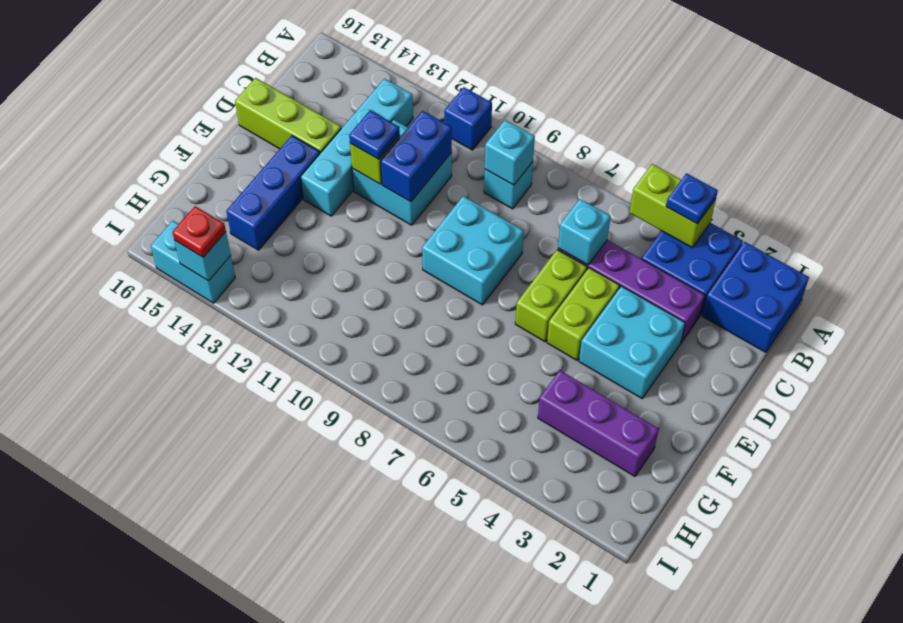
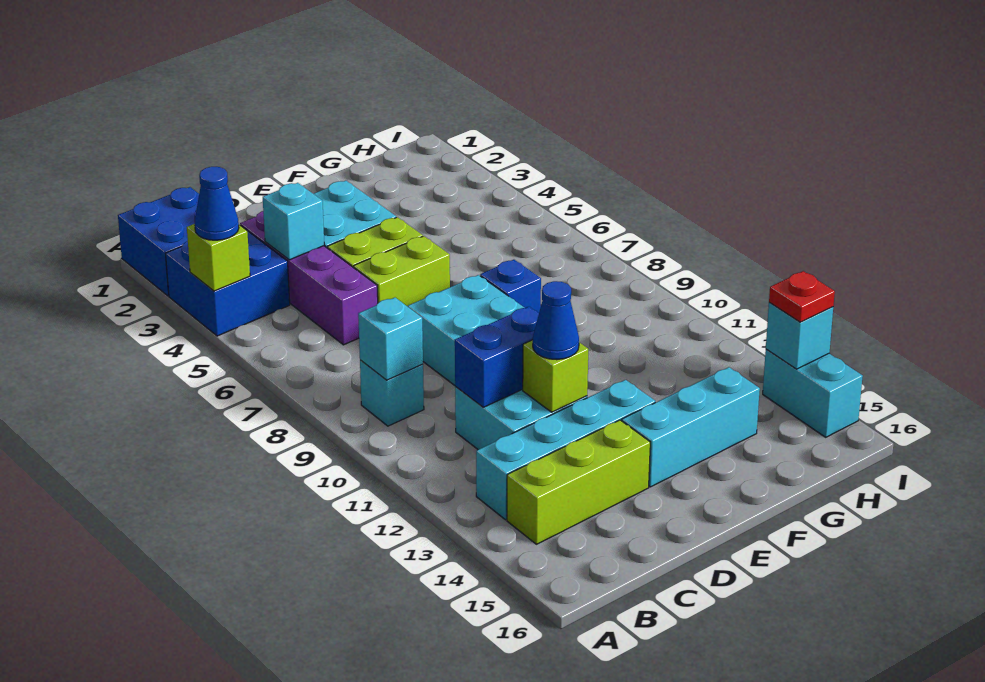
lime 1x2 brick [630,164,716,247] -> lime 1x1 brick [187,224,250,291]
blue 1x1 plate [666,173,718,224] -> blue 1x1 cone [195,167,239,240]
blue 1x1 brick [444,87,492,150] -> blue 1x1 brick moved to [480,260,541,313]
cyan 1x1 brick [558,199,611,265] -> cyan 1x1 brick moved to [263,183,324,260]
blue 1x1 plate [349,110,400,159] -> blue 1x1 cone [533,281,579,360]
lime 1x3 brick [235,78,341,153] -> lime 1x3 brick turned to [507,420,650,544]
blue 1x3 brick [226,136,320,250] -> cyan 1x3 brick [622,367,760,487]
purple 1x3 brick [538,371,659,476] -> none

